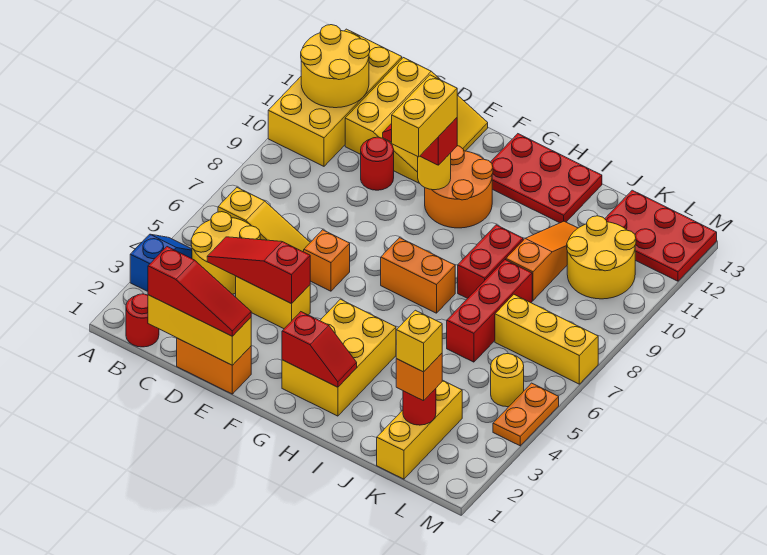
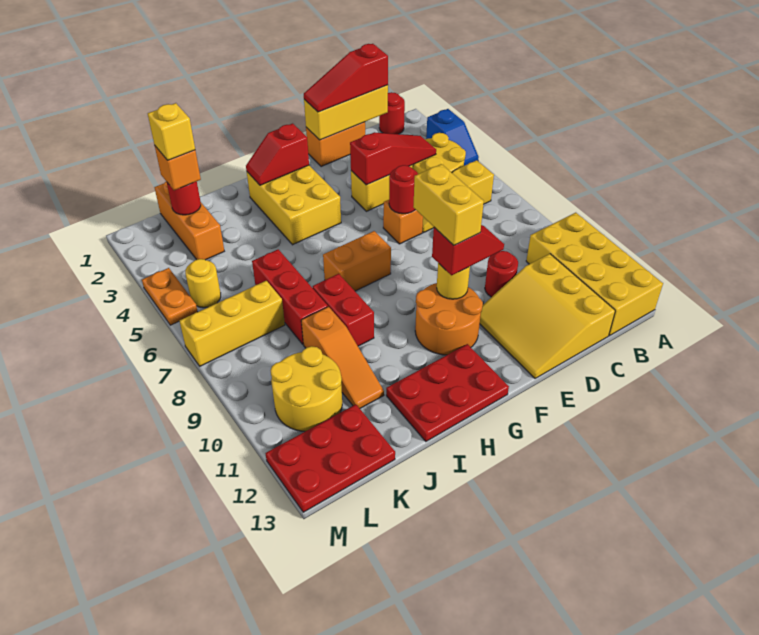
yellow 2x2 round brick [301,25,370,108] -> none
none -> red 1x1 round brick [389,165,418,214]
yellow 1x3 brick [377,380,462,479] -> orange 1x3 brick [155,182,224,260]

